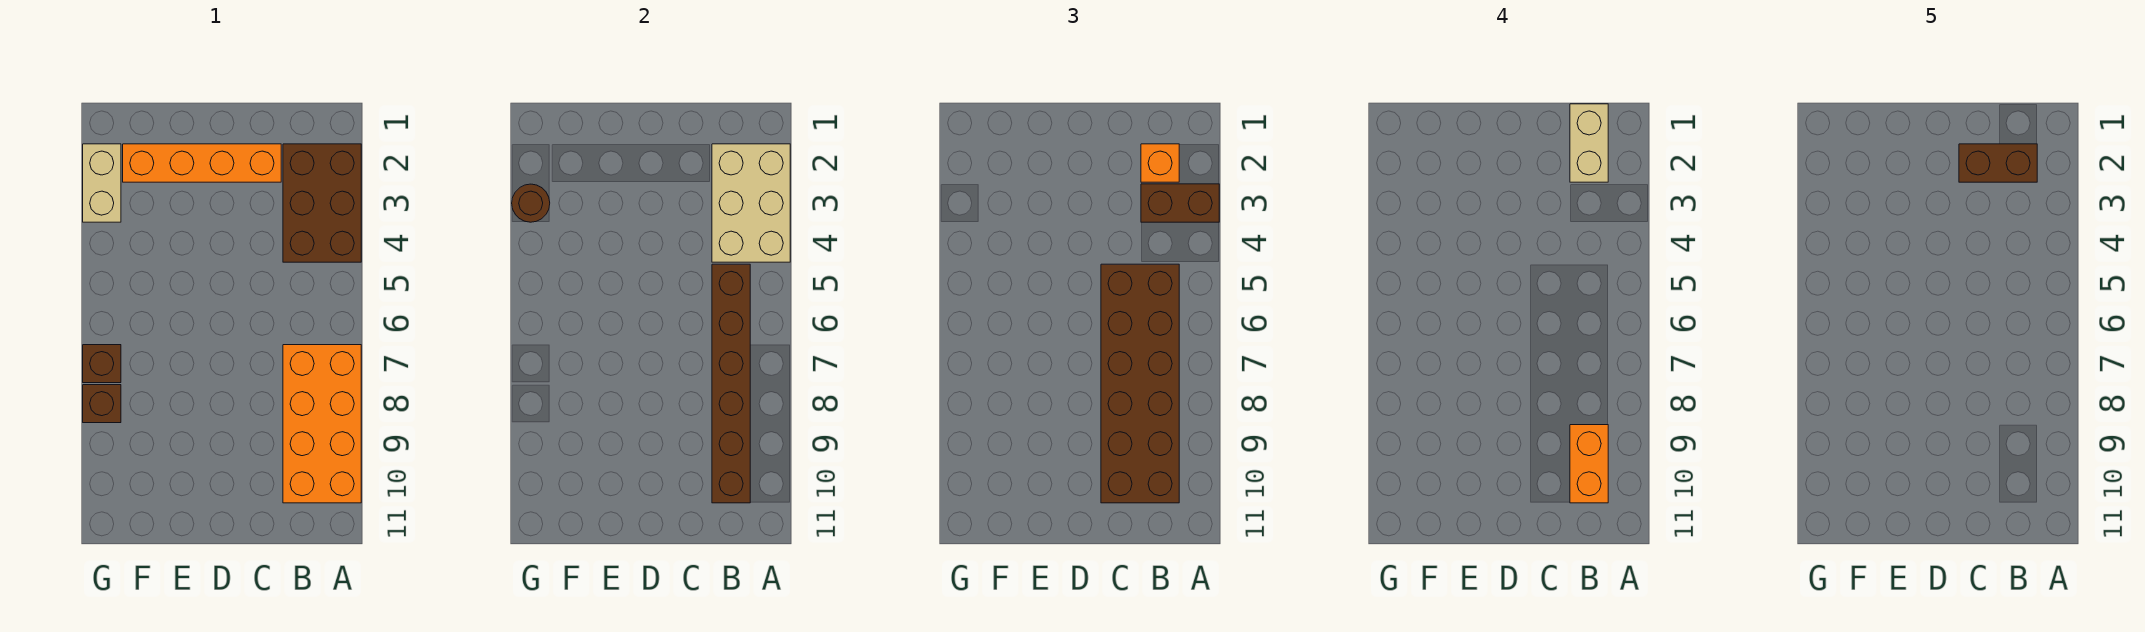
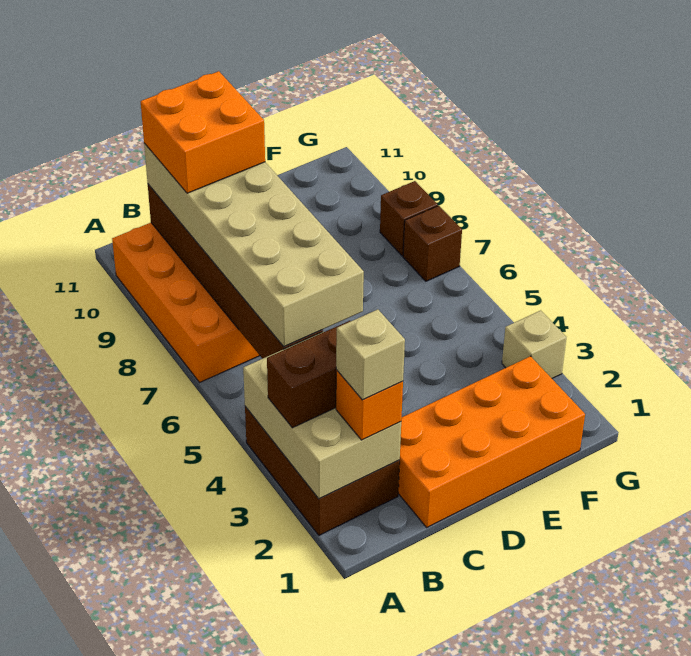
tan 1x2 brick [1570,104,1608,182] -> tan 1x1 brick [336,309,405,400]
brown 1x2 brick [1959,144,2037,182] -> none
brown 2x6 brick [1101,264,1179,503] -> tan 2x6 brick [144,143,364,347]
orange 1x2 brick [1570,425,1608,503] -> orange 2x2 brick [141,71,265,193]
orange 1x4 brick [123,144,281,182] -> orange 2x4 brick [398,356,585,527]
tan 1x2 brick [83,144,121,222] -> tan 1x1 brick [502,311,566,378]
brown 1x1 round brick [512,184,550,222] -> none

